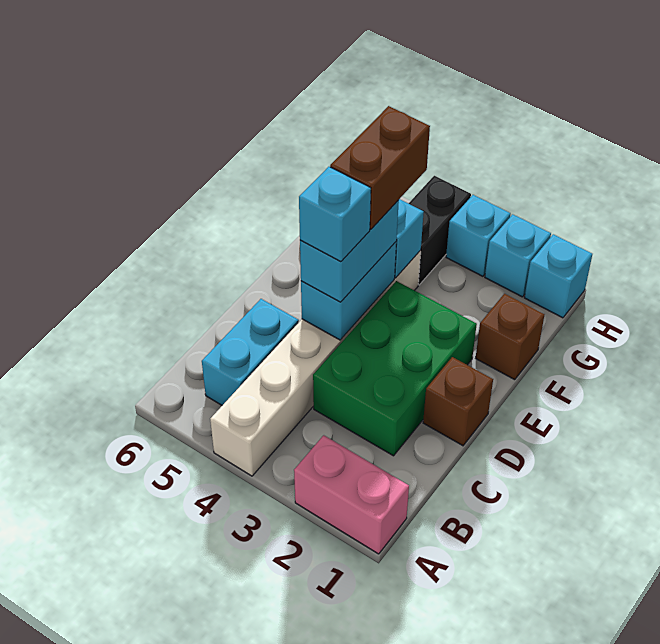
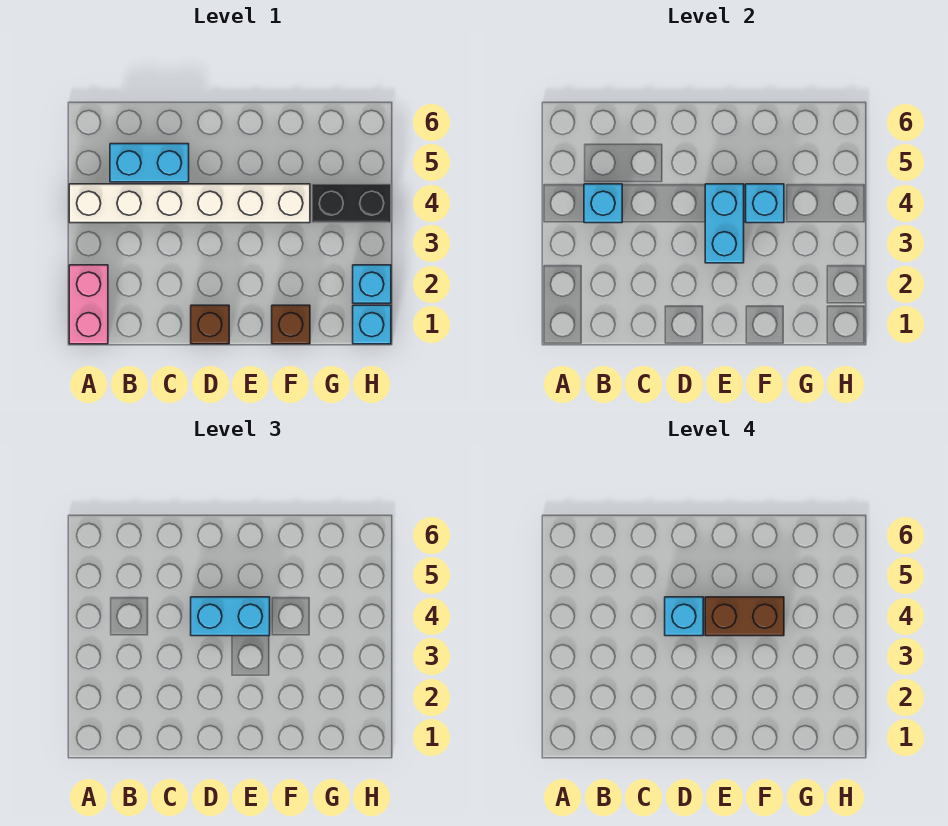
green 2x3 brick [313,281,477,456] -> none
cyan 1x2 brick [301,242,396,340] -> cyan 1x2 brick turned to [705,184,744,263]
cyan 1x1 brick [446,195,510,276] -> cyan 1x1 brick moved to [584,184,622,223]

